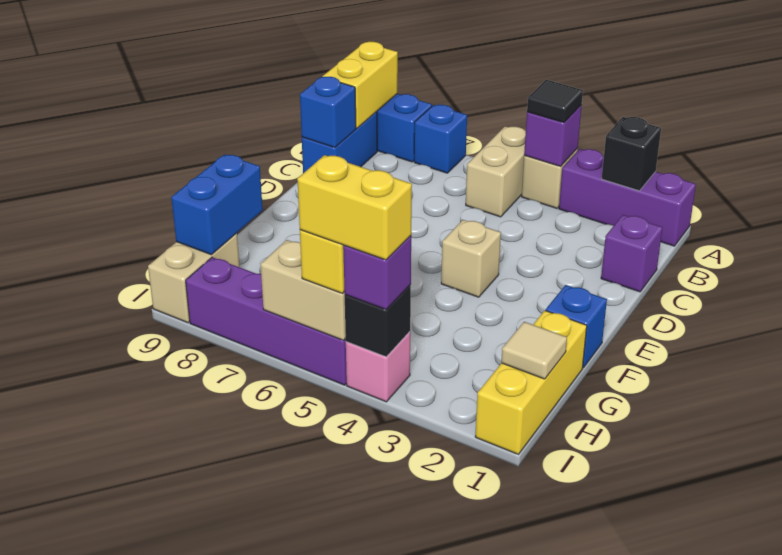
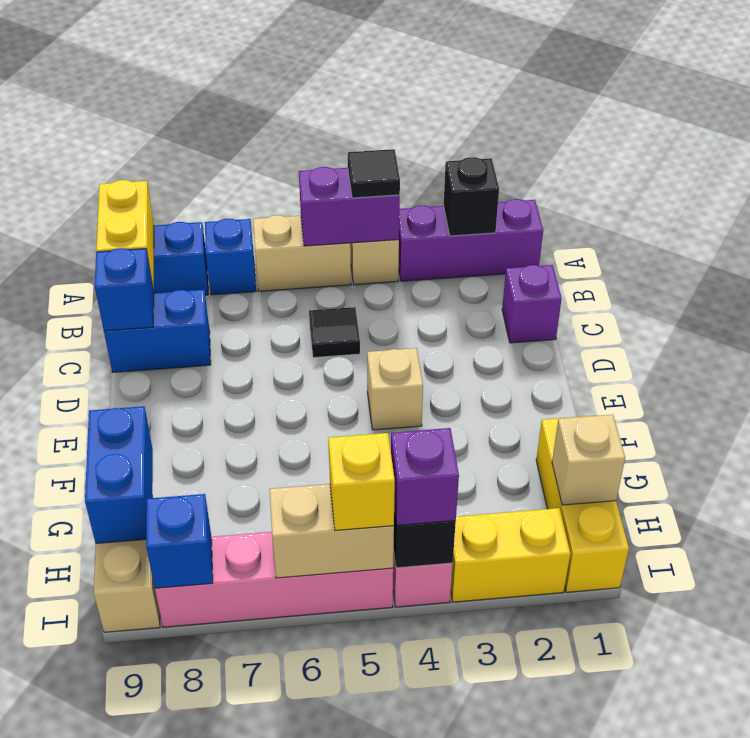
purple 1x1 brick [524,105,582,166] -> purple 1x2 brick [299,167,400,246]
tan 1x2 brick [466,126,526,217] -> tan 1x2 brick turned to [253,215,351,291]
blue 1x2 brick [302,112,377,173] -> blue 1x2 brick turned to [104,290,211,372]
none -> black 1x1 tile [309,307,360,358]
blue 1x1 brick [546,285,607,368] -> blue 1x1 brick moved to [146,494,213,588]
tan 1x1 tile [501,322,567,379] -> tan 1x1 brick [552,415,625,505]
yellow 1x2 brick [297,155,412,260] -> yellow 1x2 brick moved to [451,508,570,602]
purple 1x4 brick [186,257,347,385] -> pink 1x4 brick [155,532,393,627]

